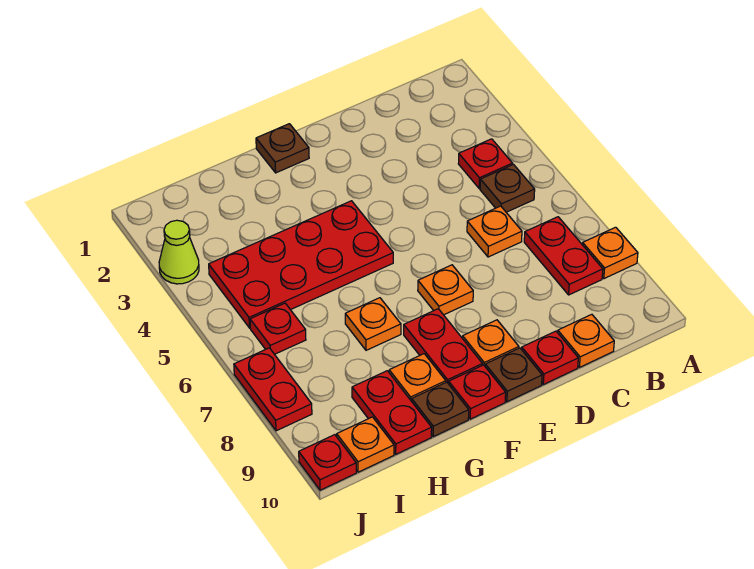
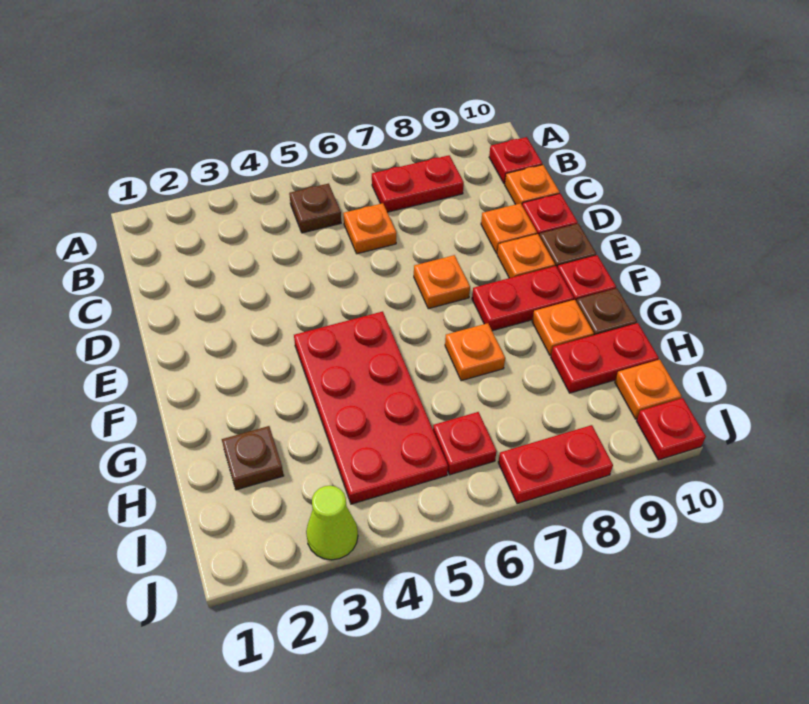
orange 1x1 plate [582,227,638,279] -> orange 1x1 plate moved to [481,203,537,254]
red 1x1 plate [458,139,512,188] -> red 1x1 plate moved to [489,137,542,184]
brown 1x1 plate [256,124,309,173] -> brown 1x1 plate moved to [222,426,284,490]

